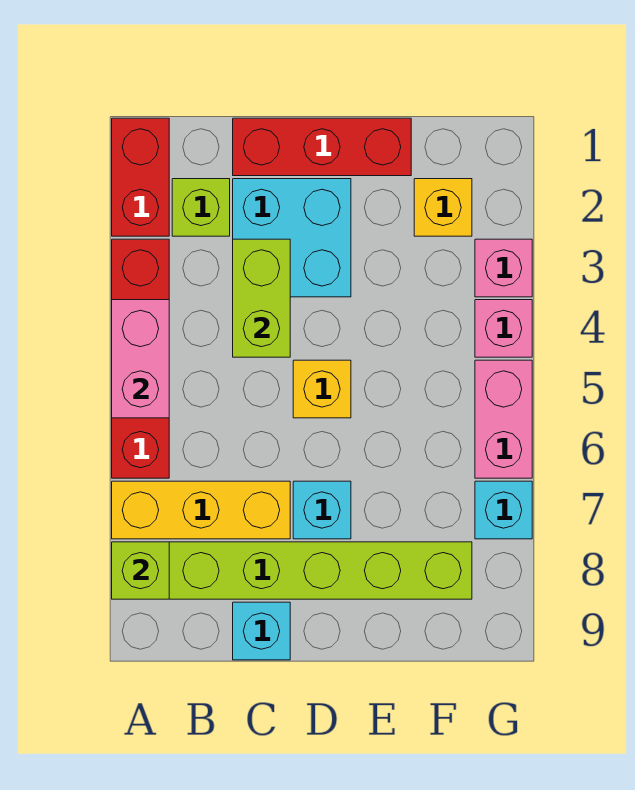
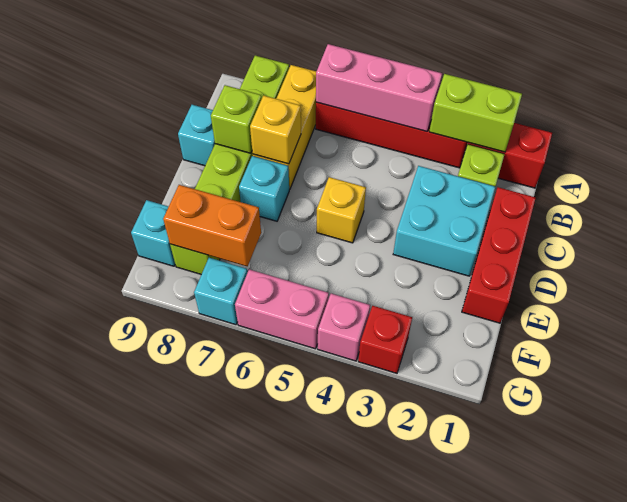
pink 1x2 brick [112,300,169,418] -> pink 1x3 brick [316,44,442,131]
lime 1x1 brick [112,542,169,599] -> lime 1x1 brick moved to [211,85,262,153]
lime 1x2 brick [233,239,290,357] -> lime 1x2 brick moved to [429,74,522,152]
yellow 1x1 brick [414,179,472,236] -> yellow 1x1 brick moved to [250,95,301,164]
none -> orange 1x2 brick [163,185,261,266]
none -> cyan 1x1 brick [131,200,175,266]
pink 1x1 brick [475,239,532,297] -> red 1x1 brick [358,306,412,373]

